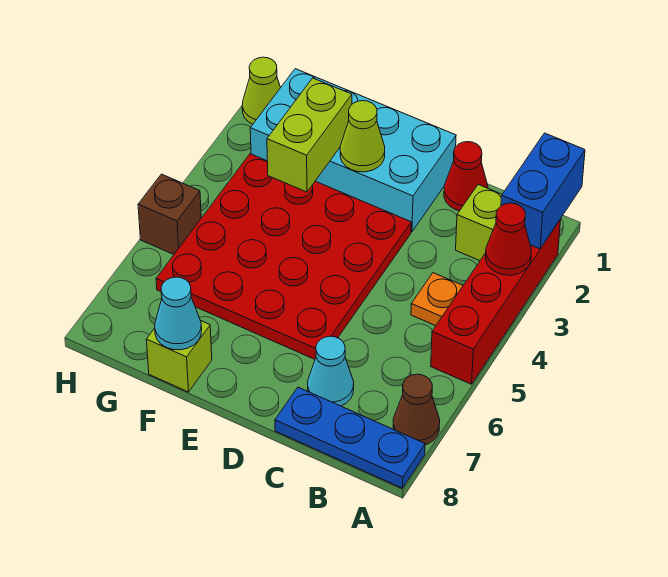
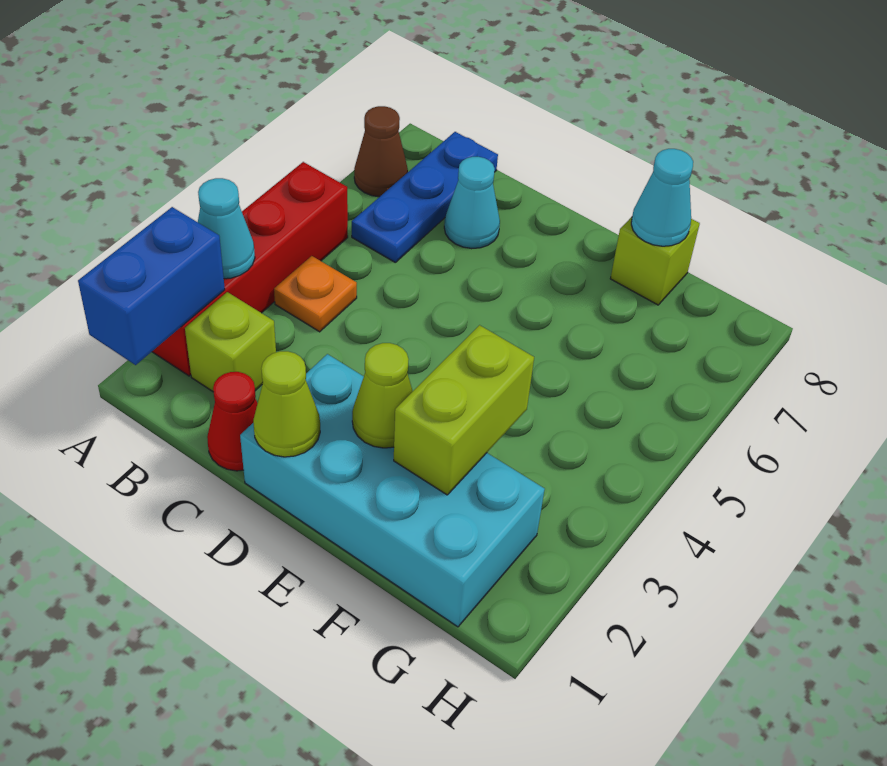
red 1x1 cone [486,203,531,275] -> cyan 1x1 cone [198,178,255,279]
blue 1x3 plate [275,387,425,488] -> blue 1x3 plate turned to [352,132,498,262]
red 4x4 plate [156,154,411,359] -> none
lime 1x1 cone [242,57,281,124] -> lime 1x1 cone moved to [253,351,320,457]
brown 1x1 brick [138,174,201,254] -> none

